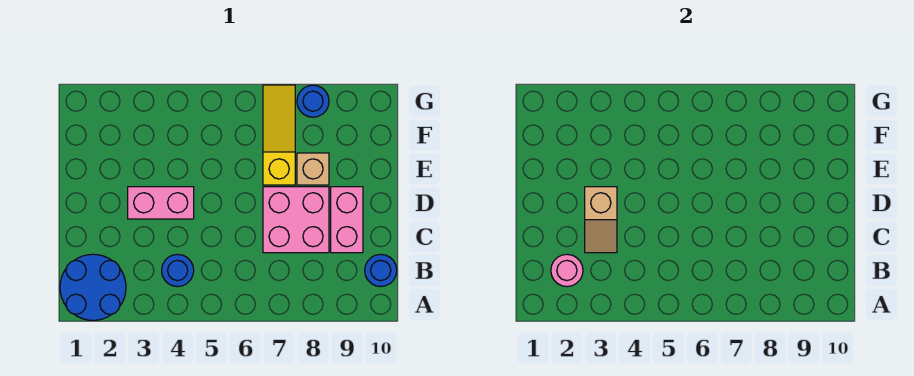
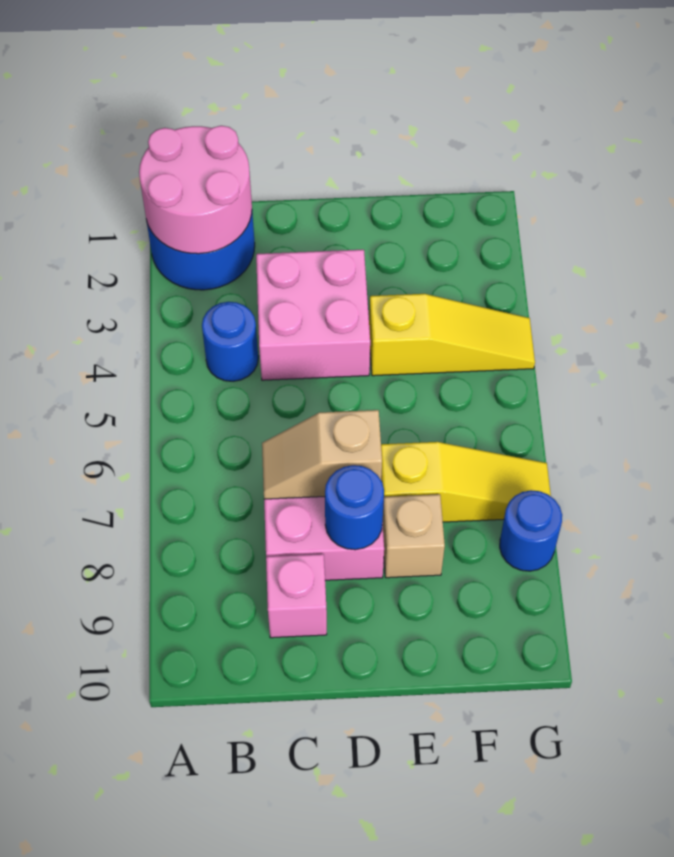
pink 1x1 round brick [551,254,583,287] -> pink 2x2 round brick [139,126,252,254]
blue 1x1 round brick [365,254,397,287] -> blue 1x1 round brick moved to [325,465,384,550]
tan 1x2 slope [585,187,617,253] -> tan 1x2 slope moved to [262,410,382,499]
pink 1x2 brick [331,187,363,253] -> pink 1x1 brick [266,554,327,638]
pink 1x2 brick [128,187,194,219] -> pink 2x2 brick [256,250,370,380]
none -> yellow 1x3 slope [369,294,535,376]

